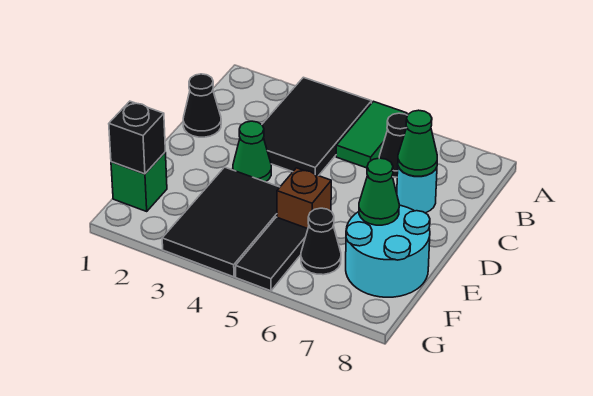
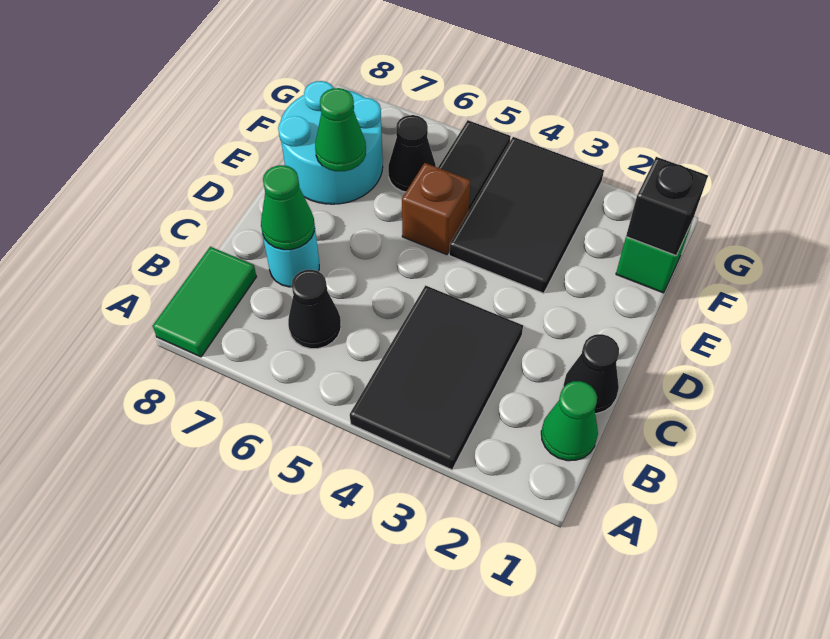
green 1x2 tile [336,101,407,168] -> green 1x2 tile moved to [153,247,256,357]
green 1x1 cone [233,121,271,182] -> green 1x1 cone moved to [541,381,598,461]

